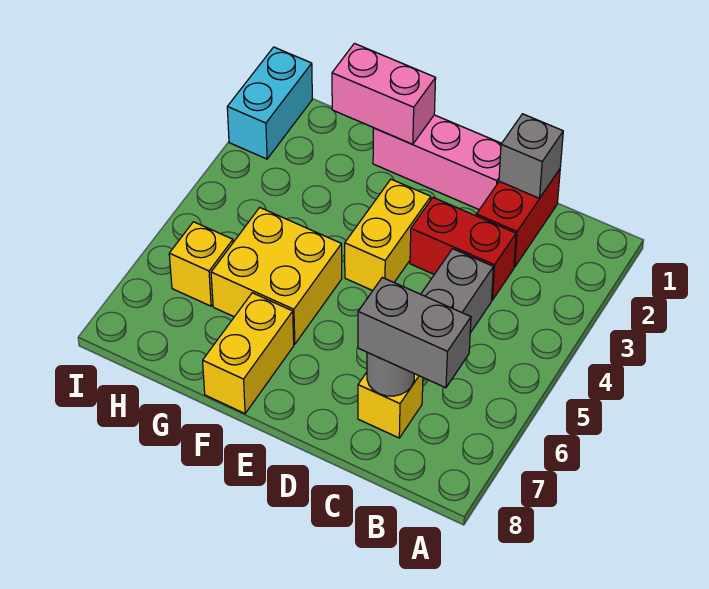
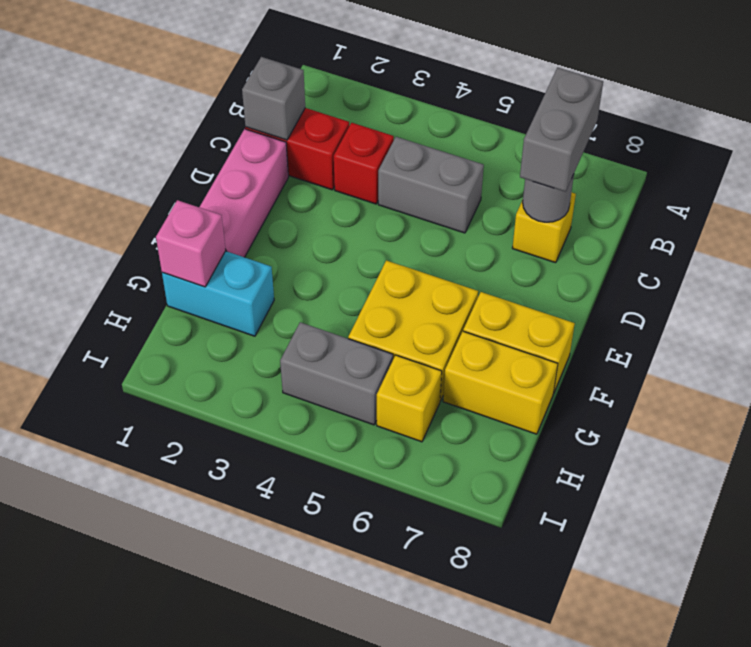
red 1x2 brick [410,198,516,300] -> red 1x1 brick [334,123,394,204]
yellow 1x2 brick [345,179,431,291] -> yellow 1x2 brick moved to [443,331,558,434]
pink 1x2 brick [332,43,436,144] -> pink 1x1 brick [156,200,226,287]
none -> grey 1x2 brick [280,322,393,425]
cyan 1x2 brick [227,47,312,159] -> cyan 1x2 brick moved to [162,251,274,336]

